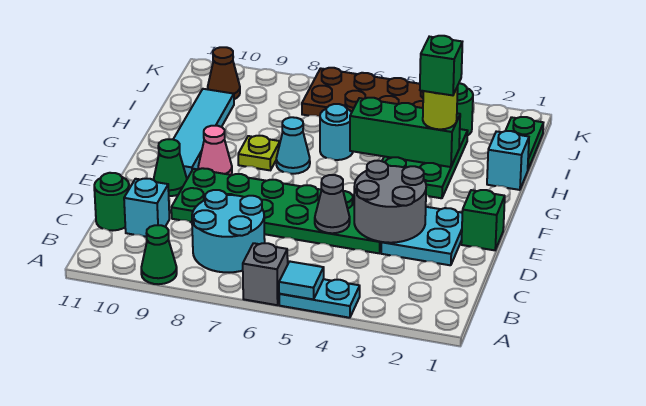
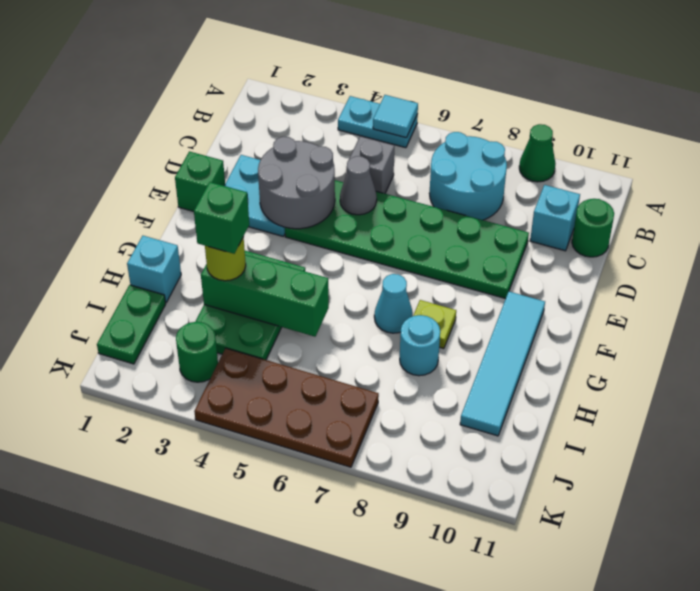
grey 1x1 brick [243,243,288,305] -> grey 1x1 brick moved to [348,136,394,194]
green 1x1 cone [154,139,187,196] -> none
pink 1x1 cone [198,126,232,175] -> none
cyan 1x1 round brick [320,104,353,160] -> cyan 1x1 round brick moved to [400,315,440,376]
brown 1x1 cone [208,47,240,99] -> none

